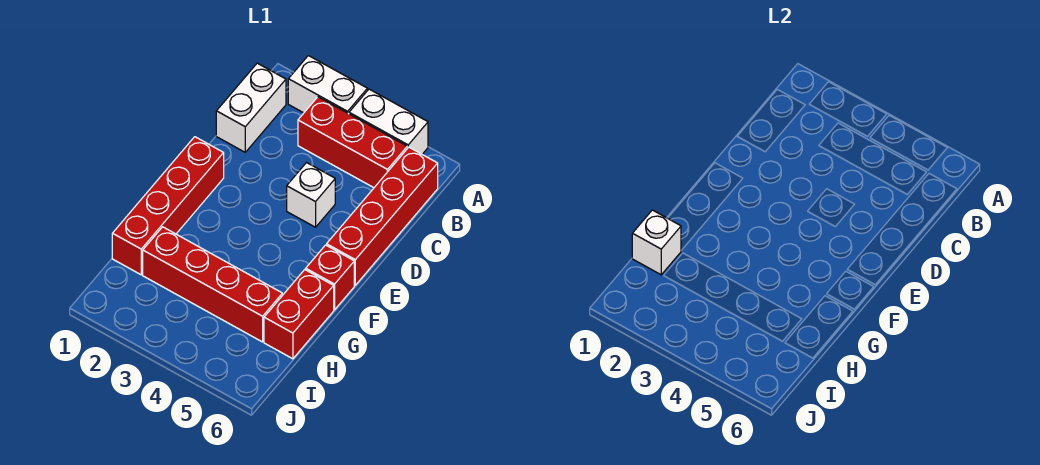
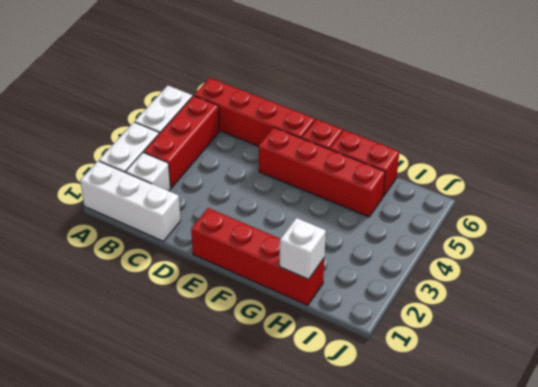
white 1x2 brick [216,63,286,152] -> white 1x3 brick [80,161,180,241]
white 1x1 brick [287,163,335,227] -> white 1x1 brick moved to [126,152,170,191]
red 1x4 brick [143,227,282,342] -> red 1x4 brick turned to [259,127,385,217]

